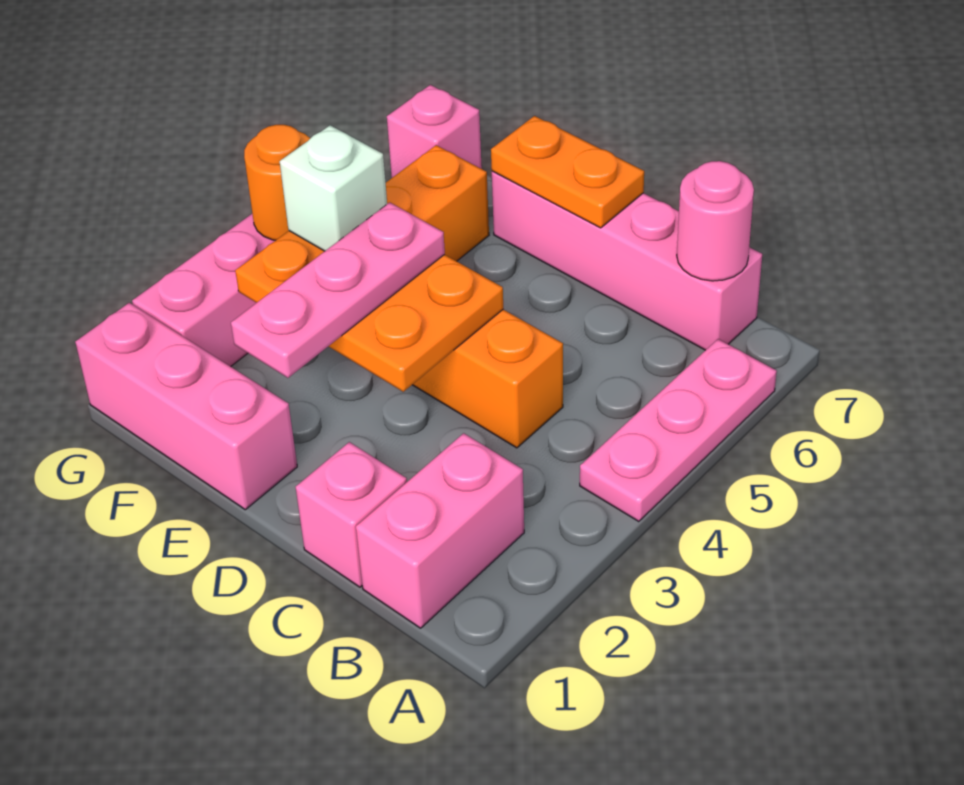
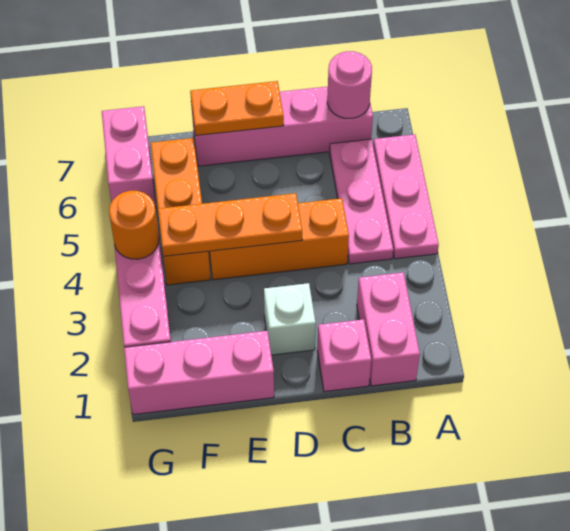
orange 2x3 plate [235,231,503,392] -> orange 1x3 plate [158,193,302,256]
pink 1x3 plate [231,202,445,378] -> pink 1x3 plate moved to [330,139,393,264]
white 1x1 brick [280,125,387,251] -> white 1x1 brick moved to [264,283,316,355]
pink 1x1 brick [387,85,482,178] -> pink 1x2 brick [102,106,156,208]

